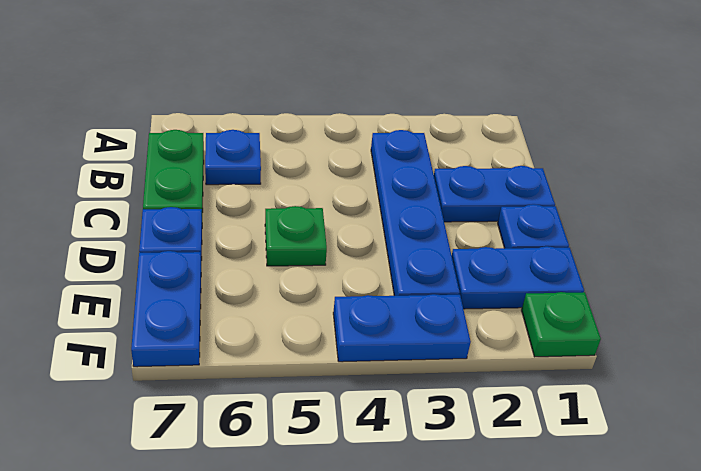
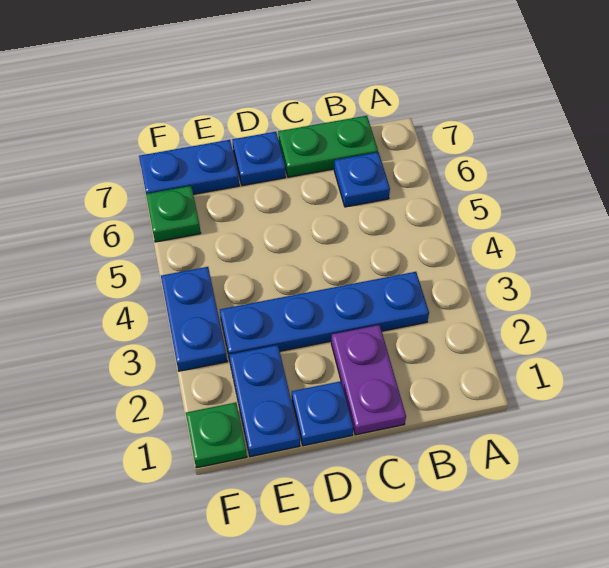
blue 1x2 plate [434,166,555,222] -> purple 1x2 plate [331,325,406,435]
green 1x1 plate [265,206,327,266] -> green 1x1 plate moved to [146,186,201,242]

